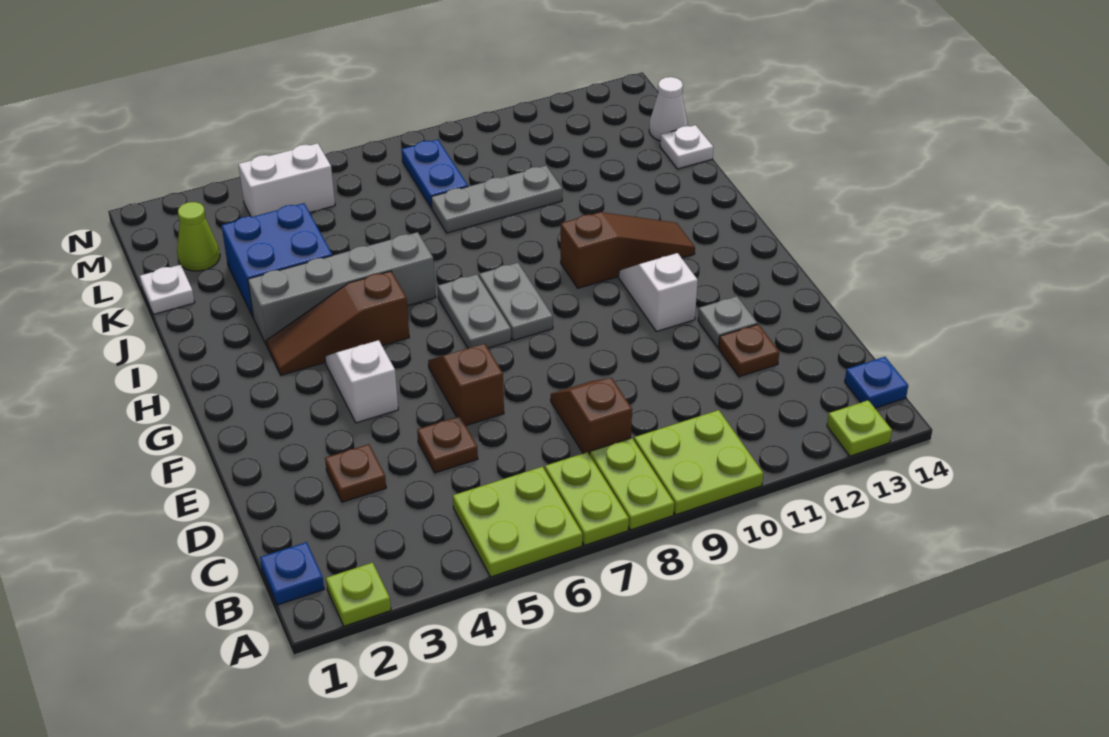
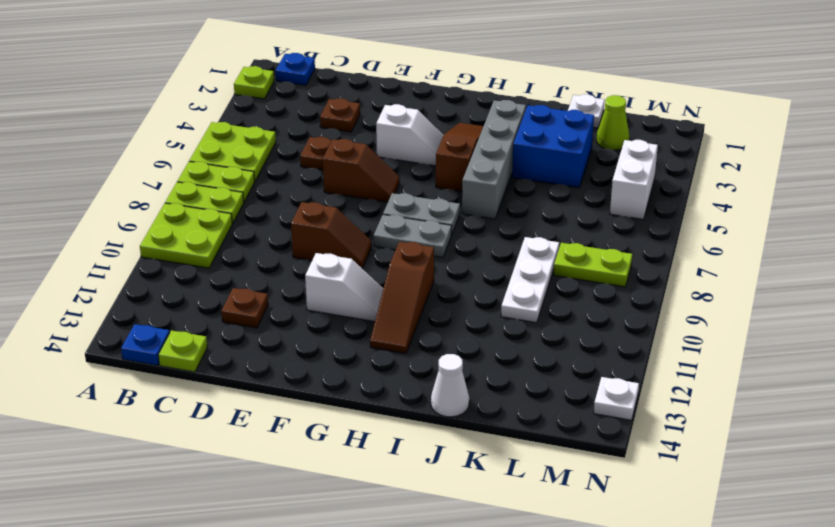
lime 1x1 plate [827,400,892,456] -> lime 1x1 plate moved to [158,330,207,372]
brown 1x2 slope [551,378,632,455] -> brown 1x2 slope moved to [291,202,372,268]
grey 1x1 plate [698,296,757,347] -> none
grey 1x3 plate [431,166,562,233] -> white 1x3 plate [501,237,559,323]
white 1x1 plate [660,125,713,169] -> white 1x1 plate moved to [594,377,639,420]
blue 1x2 plate [402,140,468,208] -> lime 1x2 plate [554,243,632,287]
white 1x1 cone [649,77,688,141] -> white 1x1 cone moved to [431,354,469,417]

